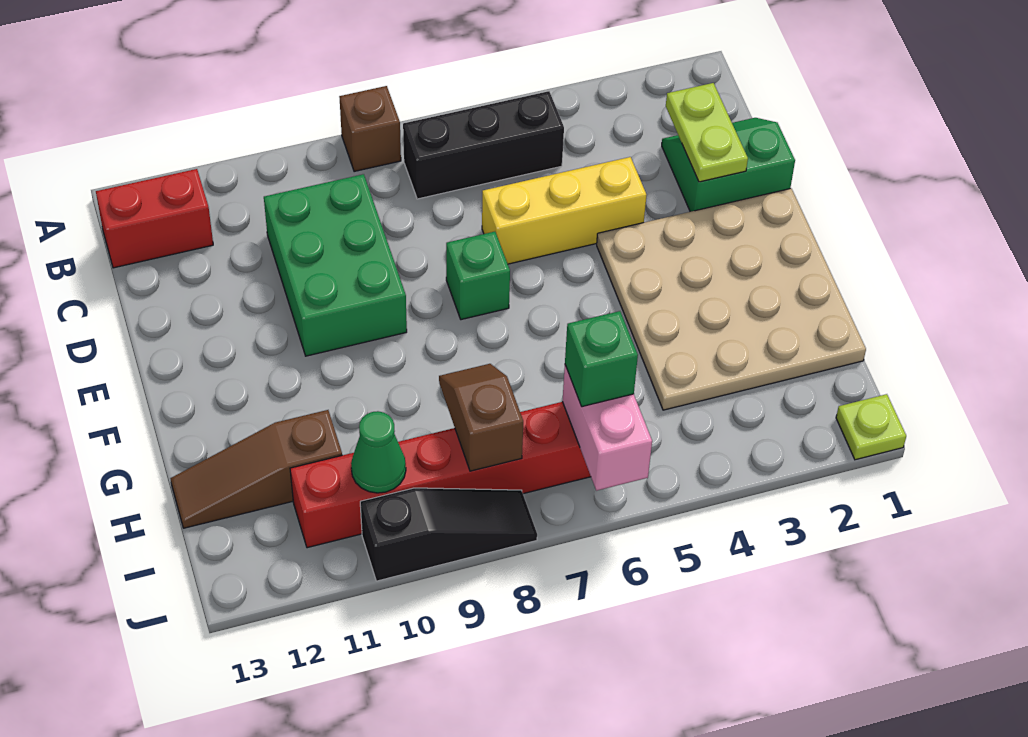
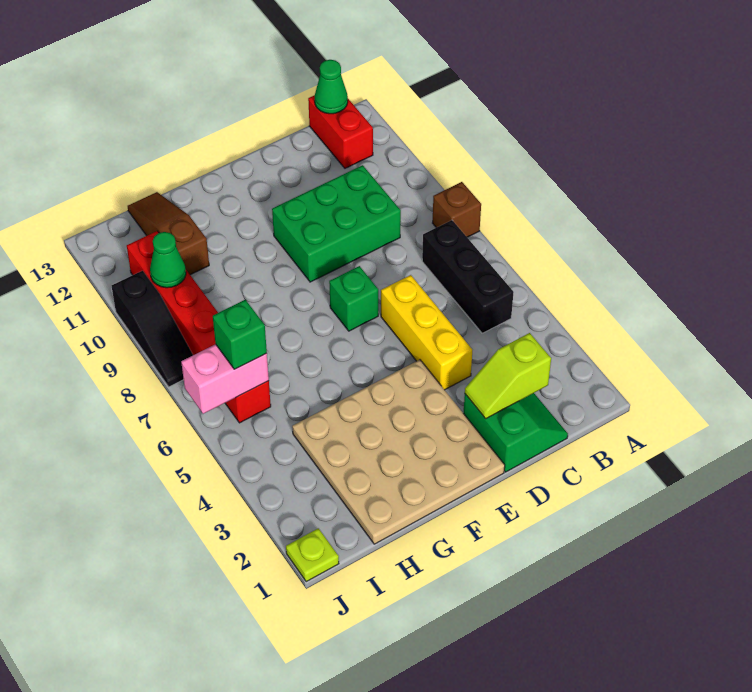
none -> green 1x1 cone [314,60,348,114]
lime 1x2 plate [666,83,748,182] -> lime 1x2 slope [465,333,551,419]
brown 1x2 slope [439,364,523,471] -> none

